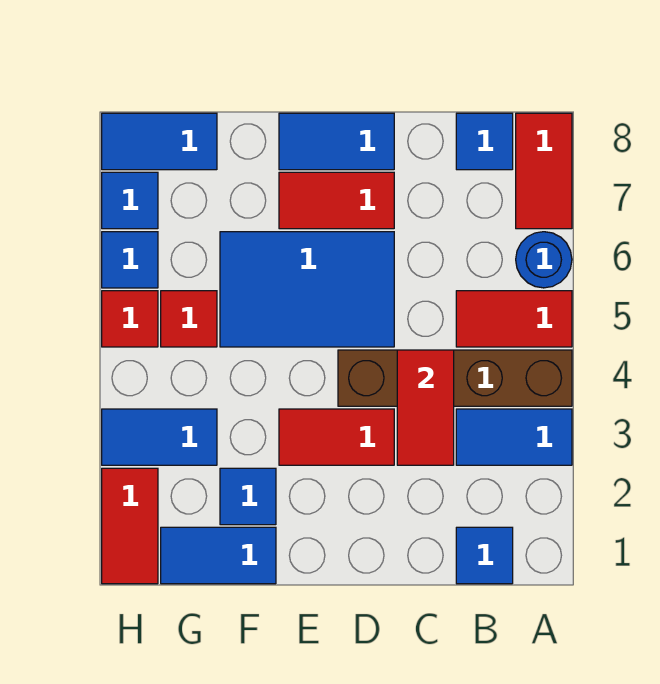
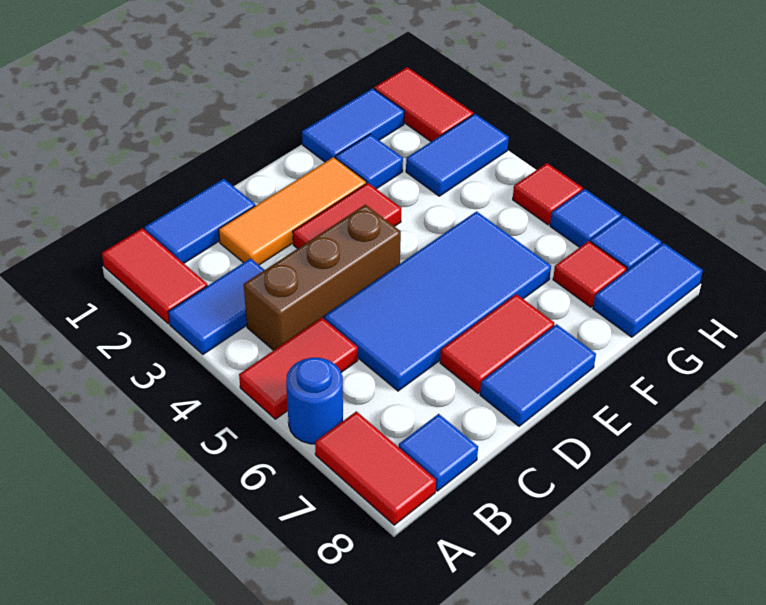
brown 1x4 brick [338,350,572,406] -> brown 1x3 brick [244,205,401,350]
blue 1x1 tile [456,527,513,584] -> blue 1x2 tile [144,179,255,263]
none -> orange 1x3 tile [219,157,366,265]
red 1x2 tile [397,350,454,465] -> red 1x2 tile moved to [102,228,207,324]
blue 2x3 tile [220,232,394,347] -> blue 2x4 tile [324,211,551,391]
red 1x1 tile [161,291,217,347] -> red 1x1 tile moved to [553,241,627,307]

